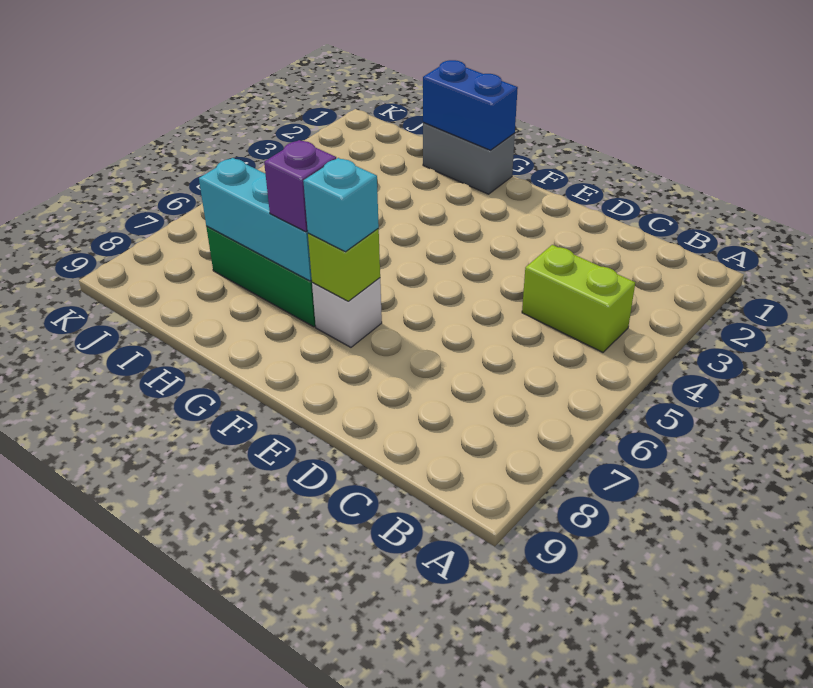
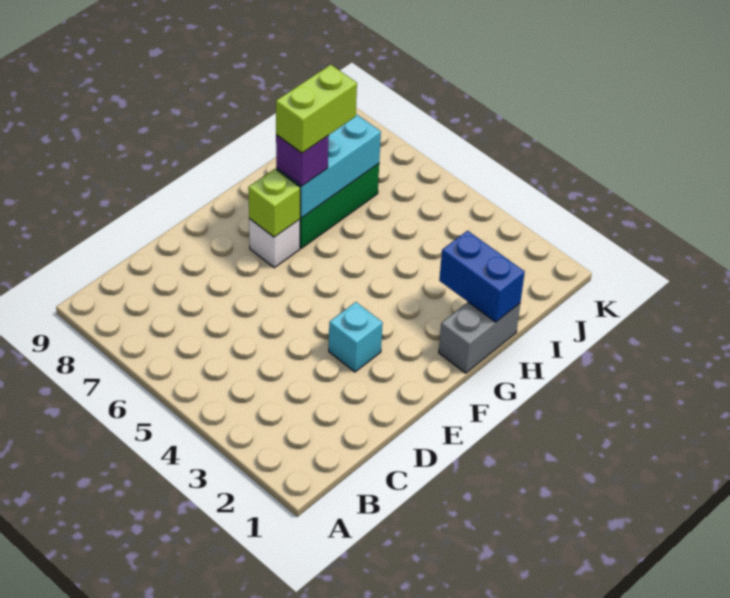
lime 1x2 brick [522,245,635,352] -> lime 1x2 brick moved to [276,65,357,153]
cyan 1x1 brick [303,158,379,252] -> cyan 1x1 brick moved to [329,302,383,372]
blue 1x2 brick [423,60,518,150] -> blue 1x2 brick turned to [439,231,525,322]

